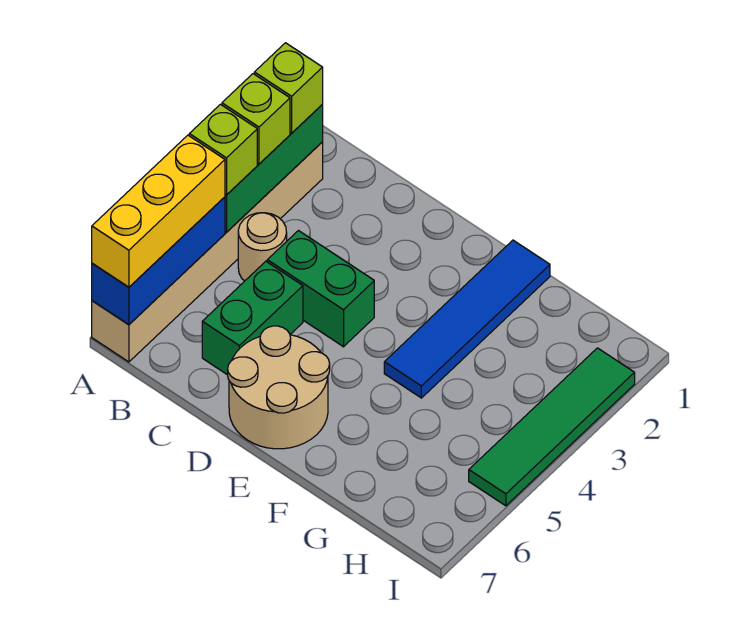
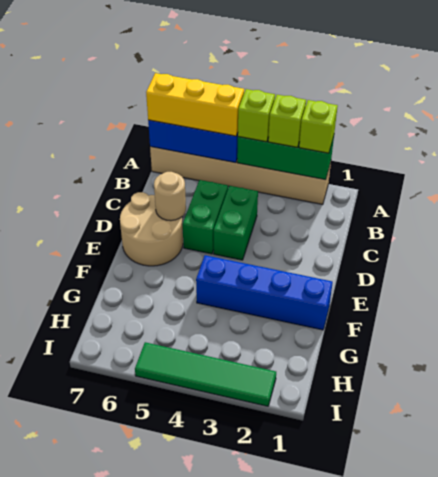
tan 1x1 round brick [238,213,287,281] -> tan 1x1 round brick moved to [154,172,186,221]
green 1x2 brick [202,261,303,375] -> green 1x2 brick turned to [183,180,228,254]
blue 1x4 tile [384,240,550,398] -> blue 1x4 brick [196,255,333,330]

